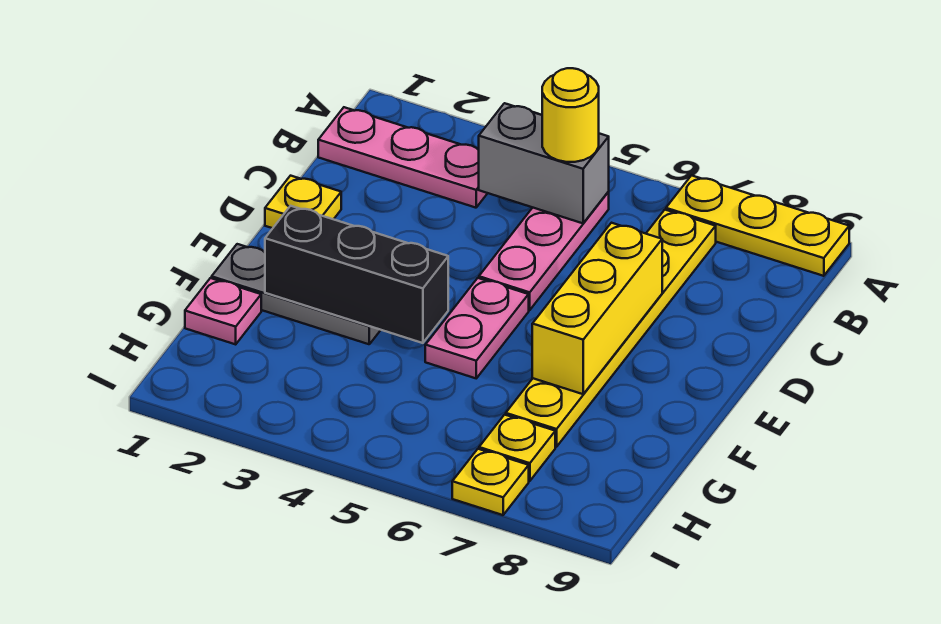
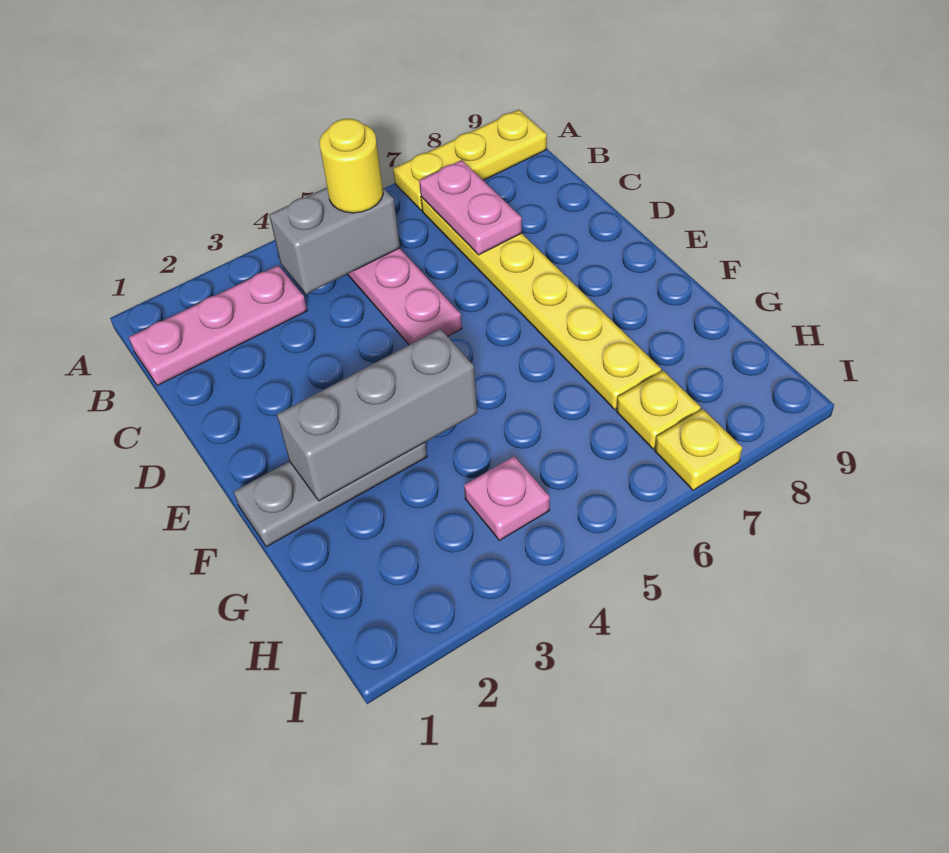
yellow 1x1 plate [265,176,341,228] -> none
yellow 1x3 brick [532,223,662,394] -> none
pink 1x2 plate [425,278,529,378] -> pink 1x2 plate moved to [419,160,522,255]
black 1x3 brick [265,206,448,343] -> grey 1x3 brick [277,329,477,501]
pink 1x1 plate [185,278,261,344] -> pink 1x1 plate moved to [464,456,550,540]

